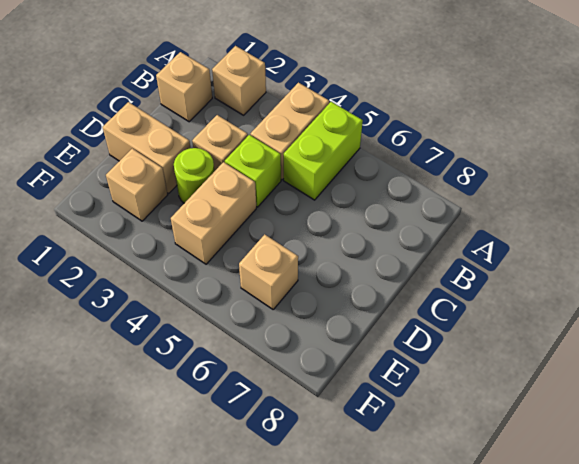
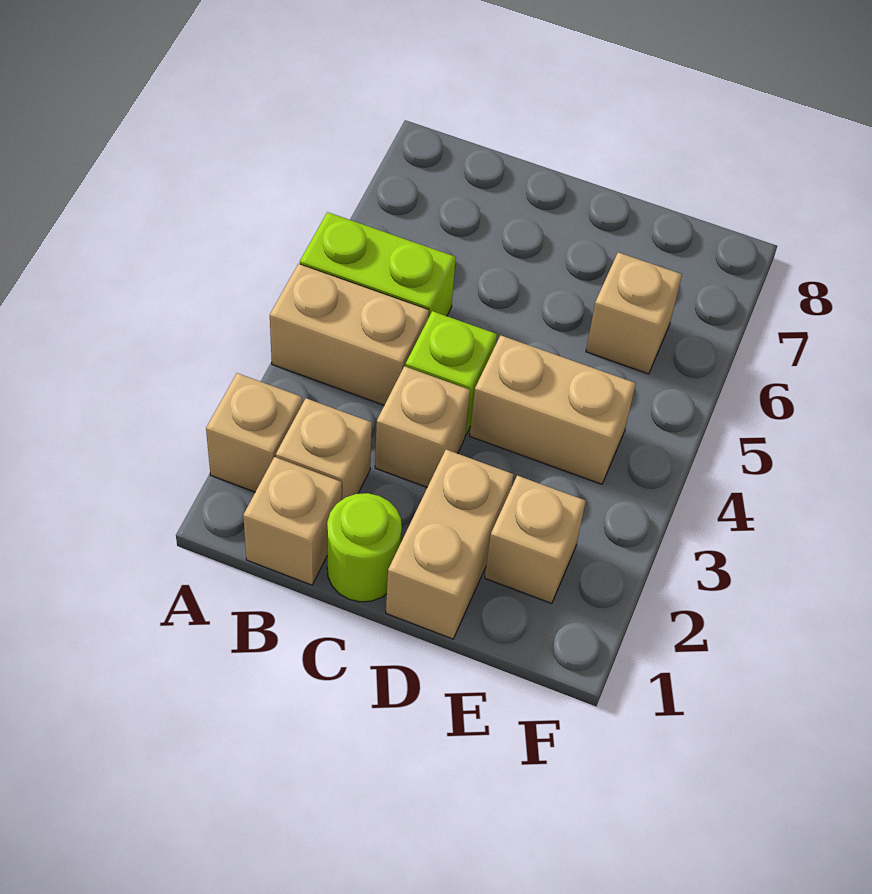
none -> tan 1x1 brick [276,398,372,500]
lime 1x1 round brick [174,148,214,203] -> lime 1x1 round brick moved to [327,493,402,602]

